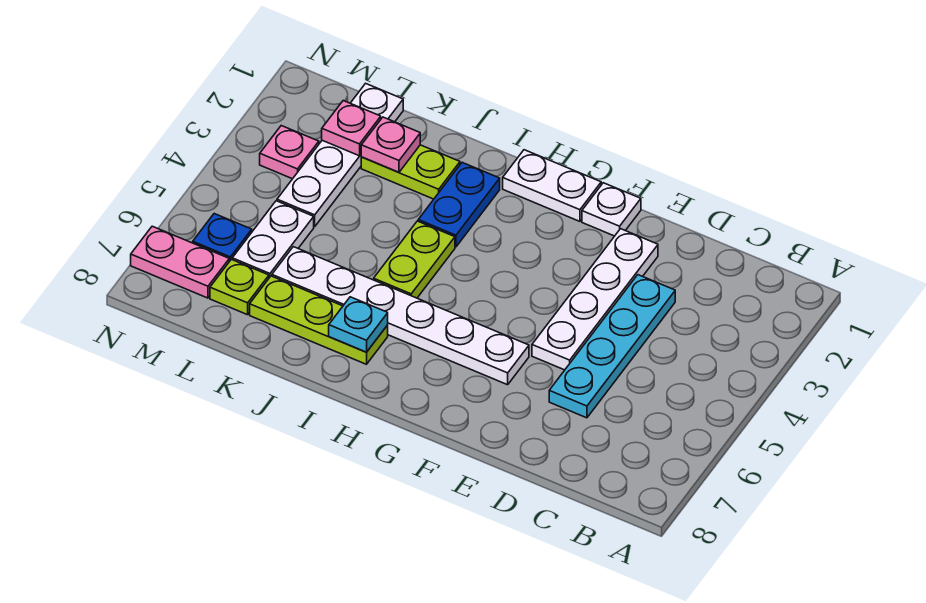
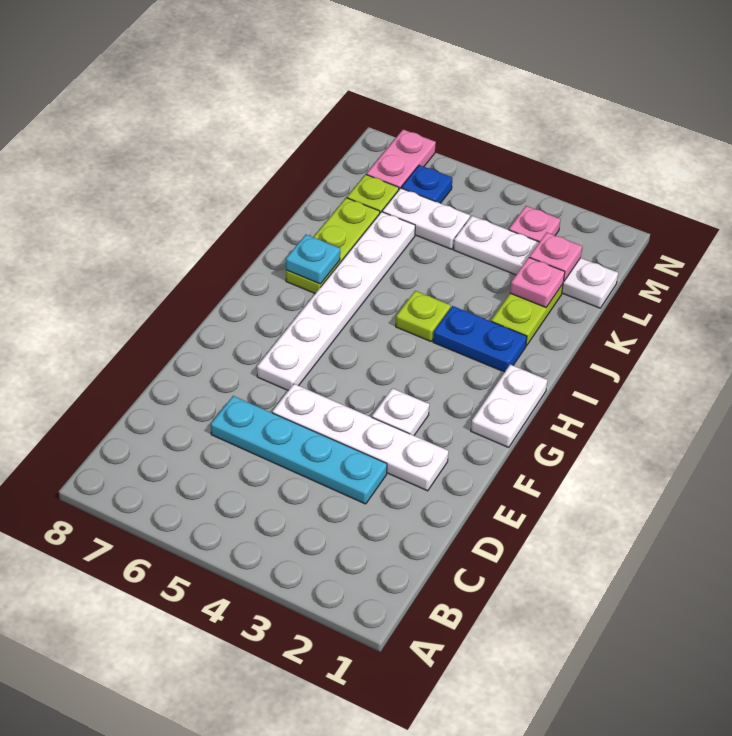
white 1x1 plate [582,183,641,236] -> white 1x1 plate moved to [372,388,429,435]
lime 1x2 plate [374,221,455,298] -> lime 1x1 plate [396,291,451,341]

